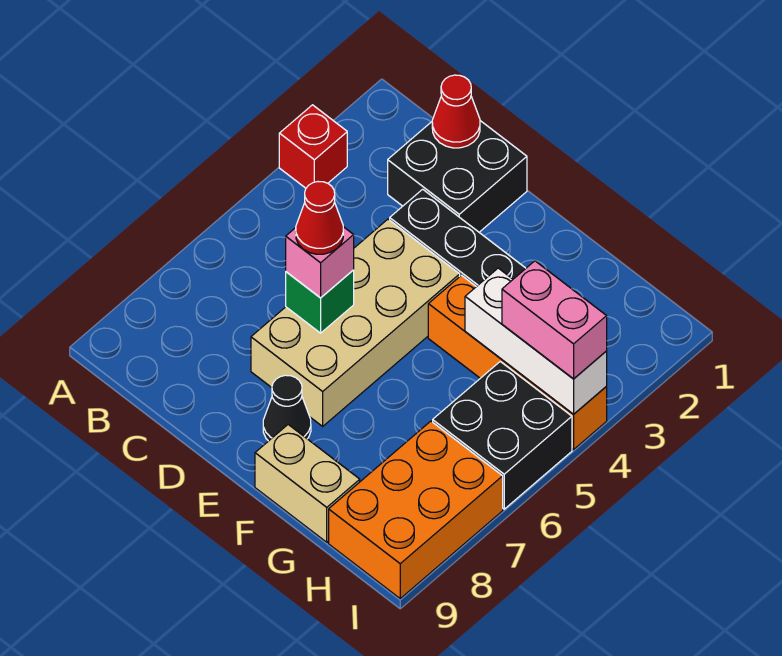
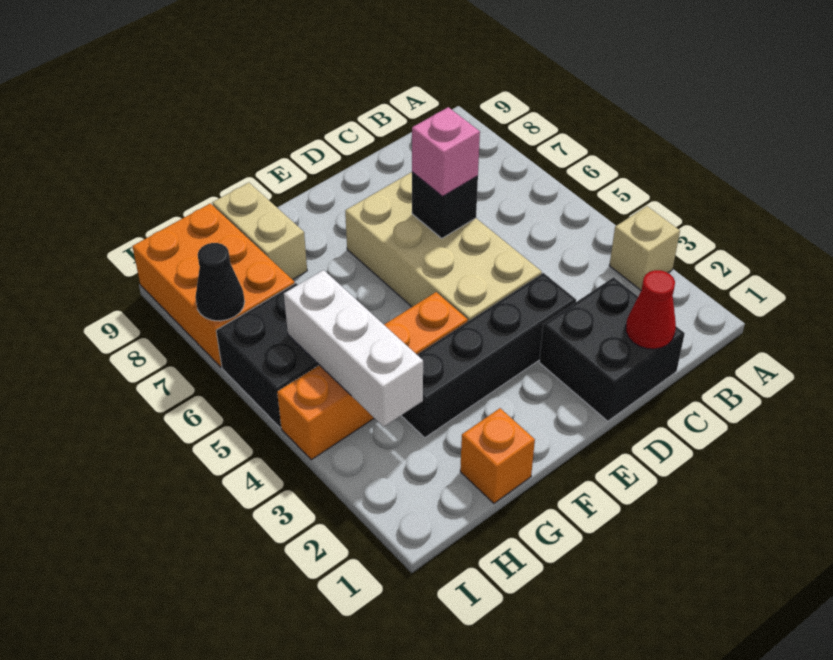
red 1x1 brick [279,105,347,188] -> tan 1x1 brick [609,206,680,290]
green 1x1 brick [286,270,354,333] -> black 1x1 brick [412,172,478,238]
red 1x1 cone [296,182,343,254] -> none
black 1x1 cone [263,375,311,441] -> black 1x1 cone moved to [195,243,245,321]
tan 1x2 brick [255,425,360,542] -> tan 1x2 brick turned to [212,182,307,280]
none -> orange 1x1 brick [460,408,535,503]
white 1x3 brick [465,268,607,414] -> white 1x3 brick turned to [284,270,423,427]
pink 1x2 brick [502,261,607,379] -> none

